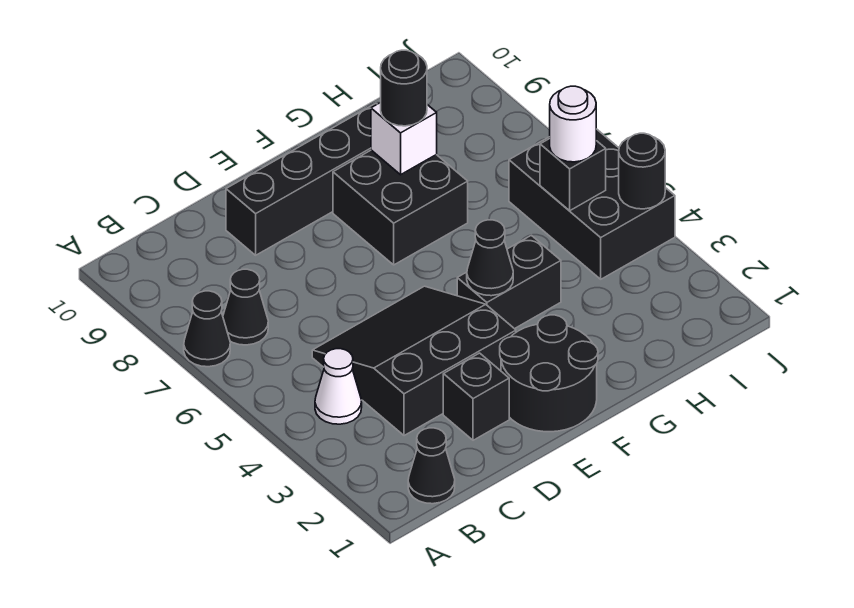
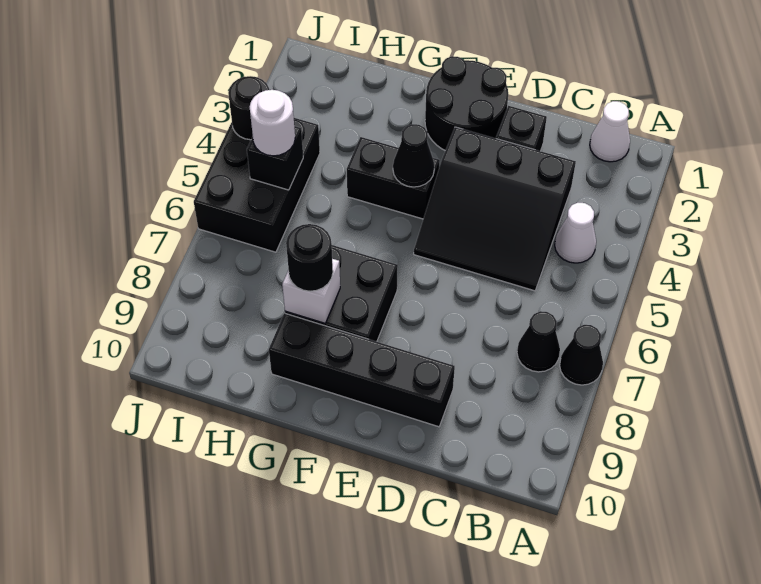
black 1x1 cone [408,428,455,504] -> white 1x1 cone [590,101,630,162]

